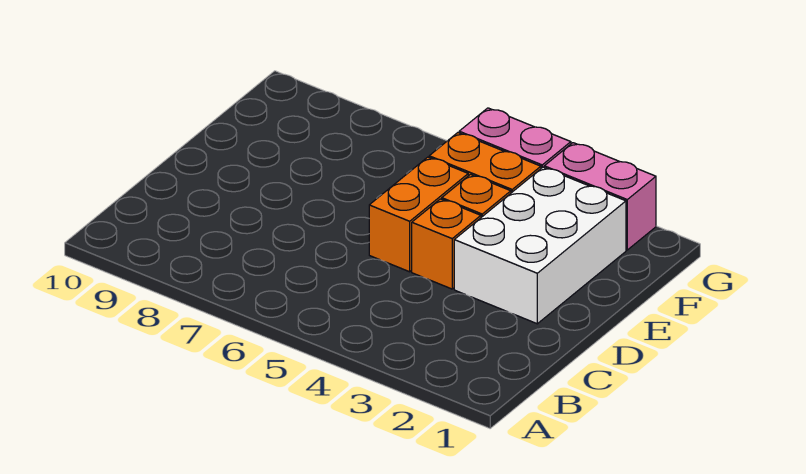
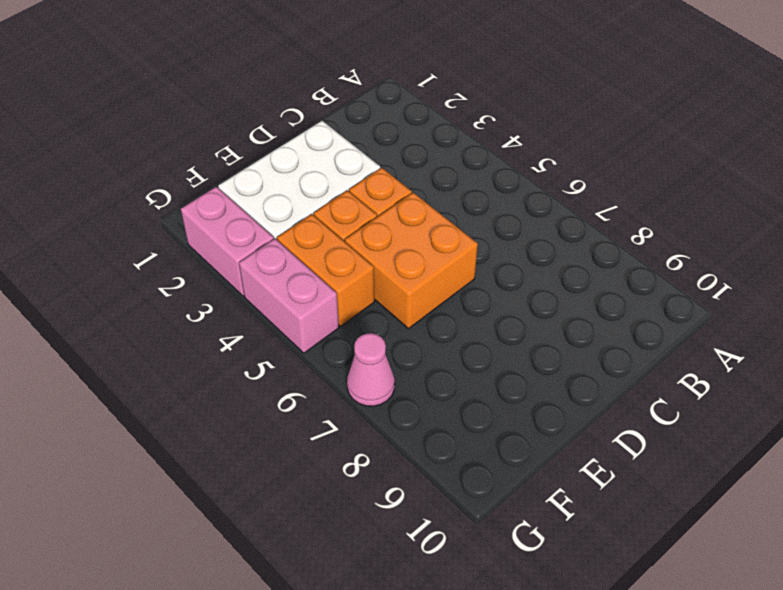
orange 1x2 brick [369,157,468,272] -> orange 2x2 brick [345,193,478,329]
none -> pink 1x1 cone [347,333,395,406]

